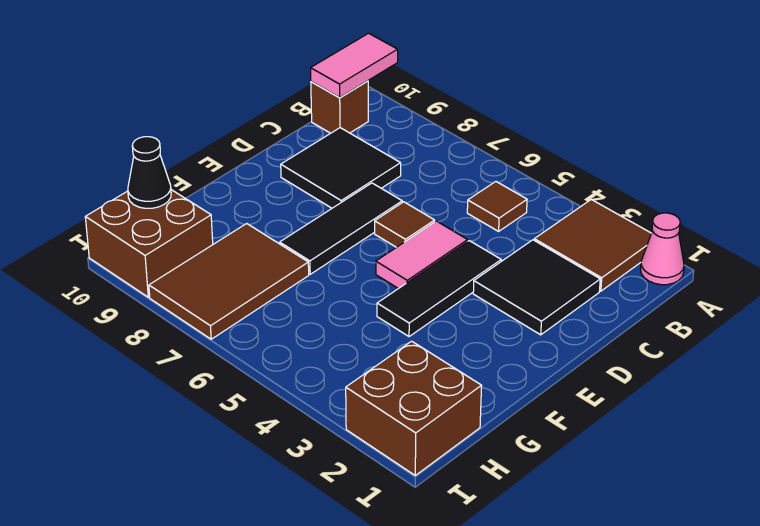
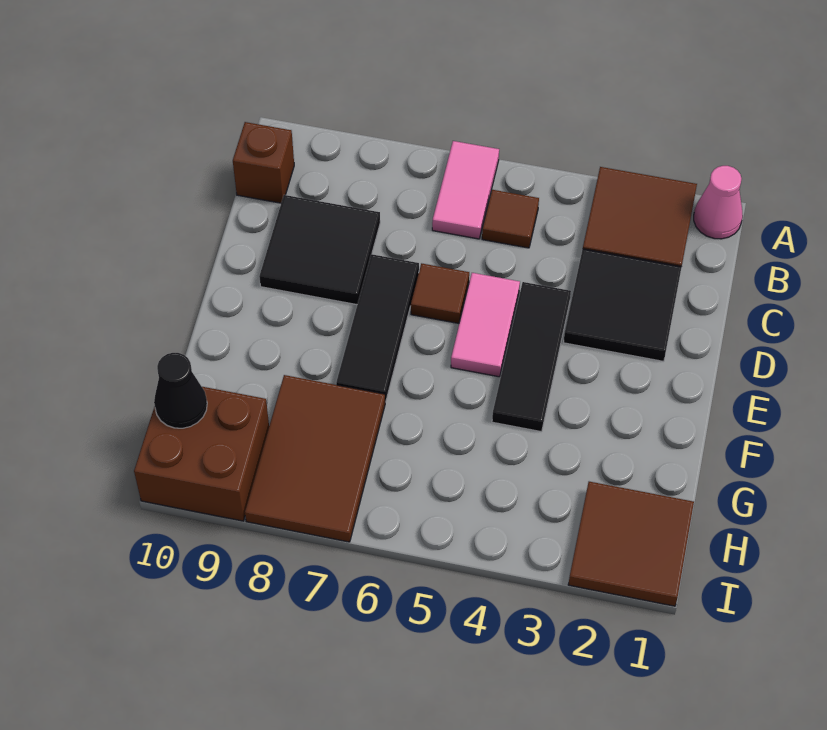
pink 1x2 tile [311,33,398,97] -> pink 1x2 tile moved to [432,141,499,239]
brown 2x2 brick [346,341,482,475] -> brown 2x2 tile [568,482,694,606]

